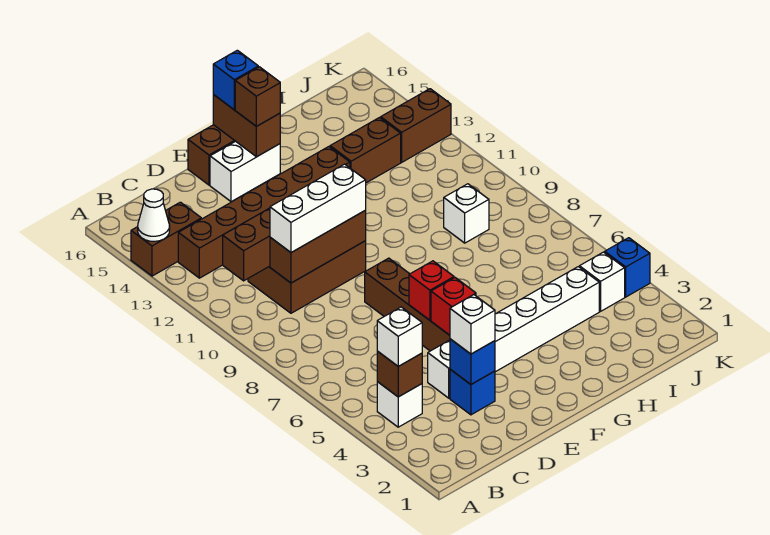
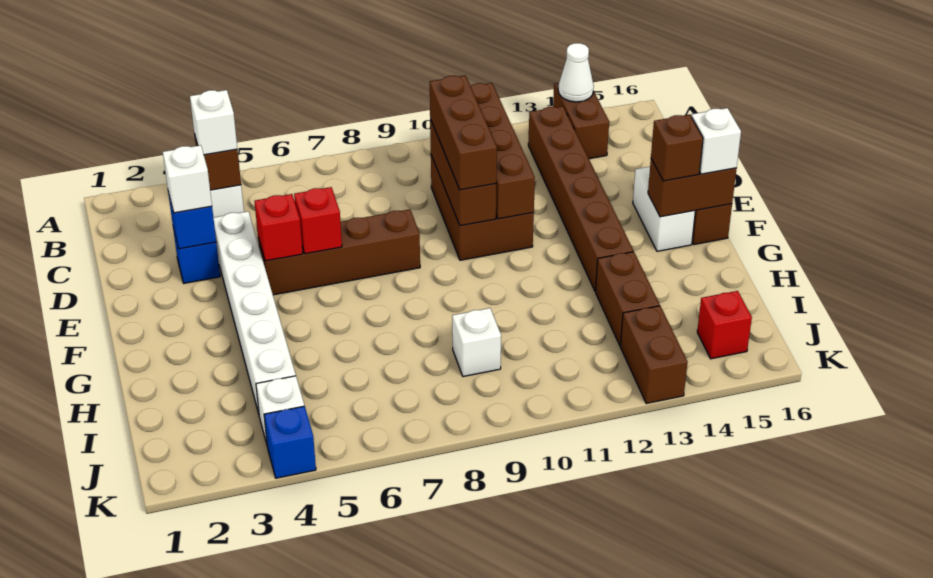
white 1x3 brick [270,164,366,253] -> brown 1x3 brick [430,75,497,190]
blue 1x1 brick [213,50,258,110] -> white 1x1 brick [692,108,741,174]
none -> red 1x1 brick [697,291,752,359]

